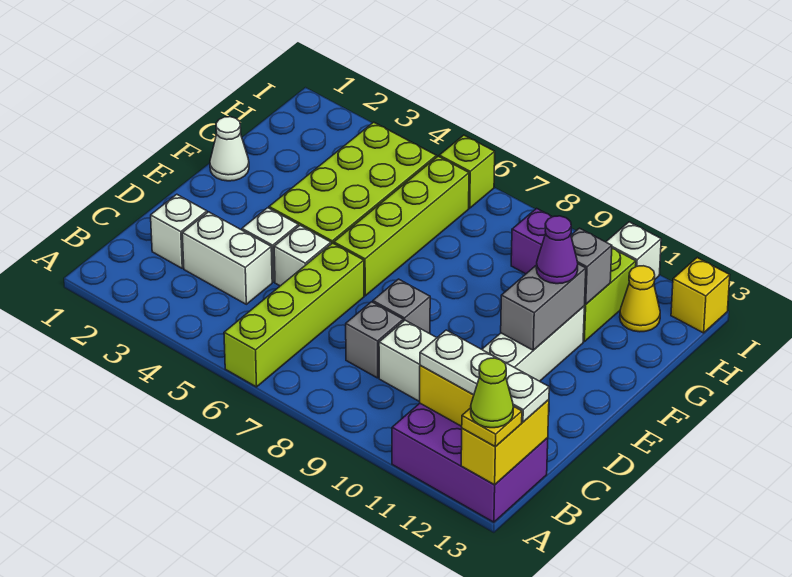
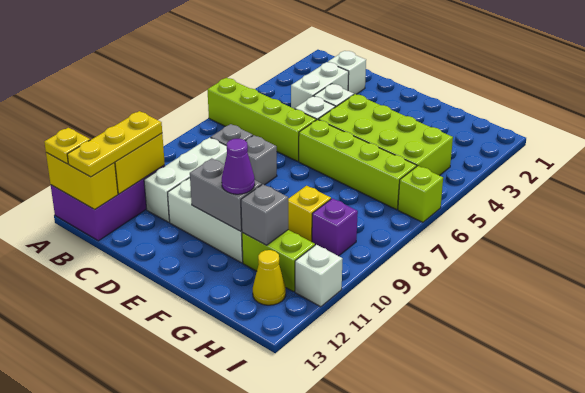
lime 1x1 cone [471,358,514,428] -> none
white 1x3 plate [420,330,549,422] -> yellow 1x3 plate [67,111,162,177]
white 1x1 cone [210,117,249,181] -> none
yellow 1x1 brick [671,258,730,333] -> yellow 1x1 brick moved to [288,186,331,242]

